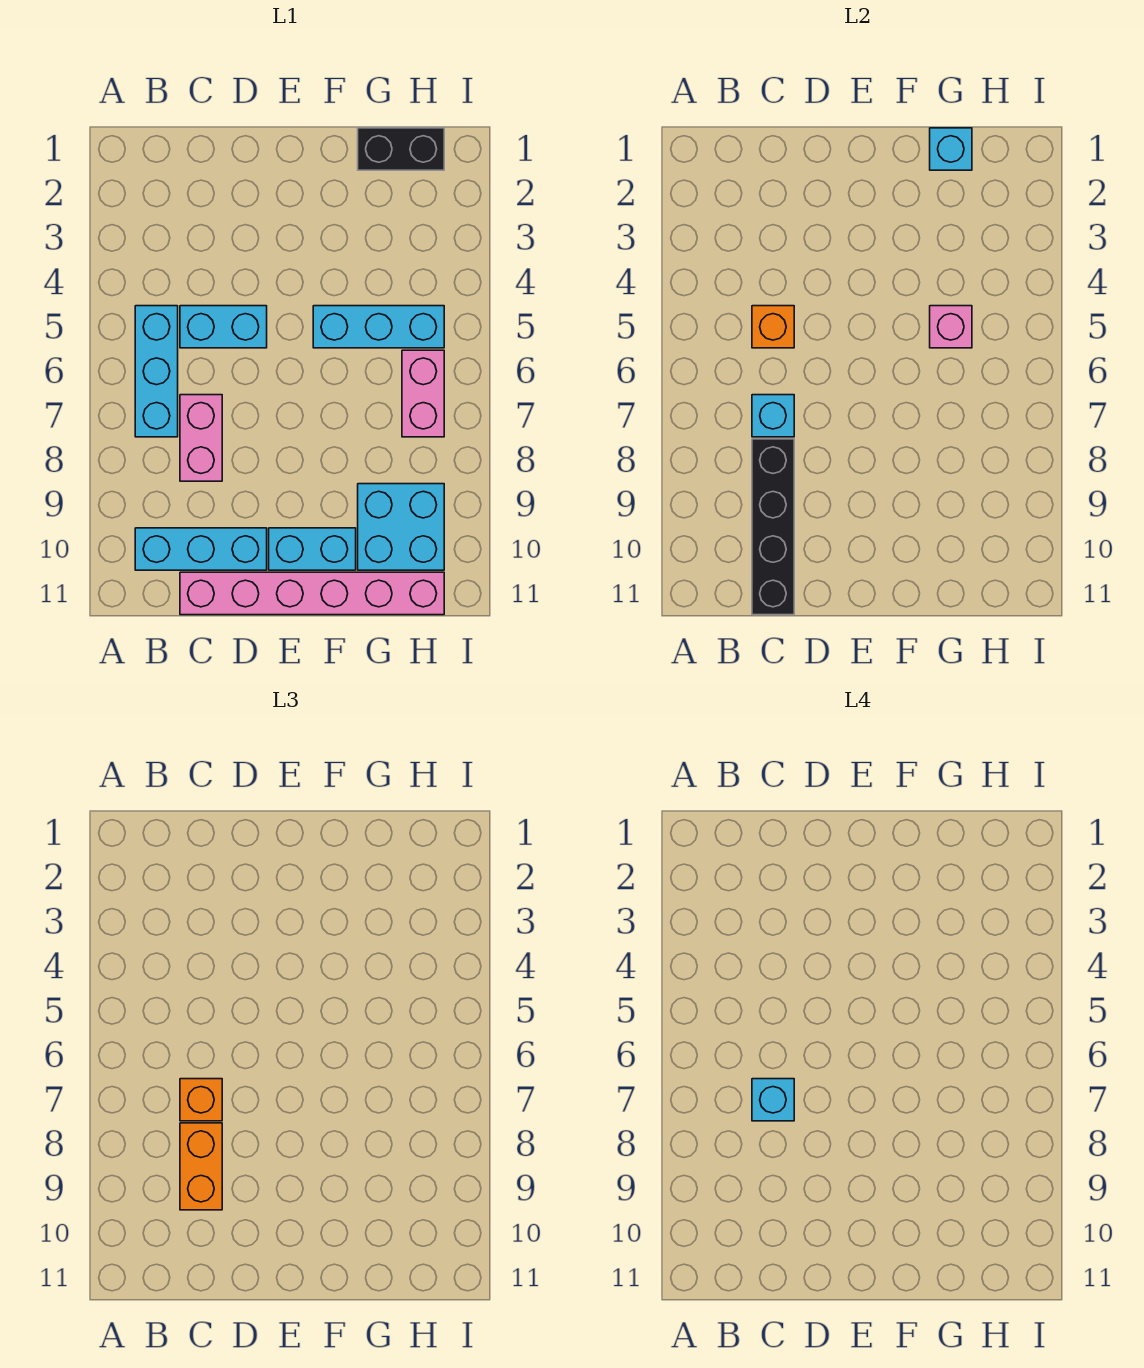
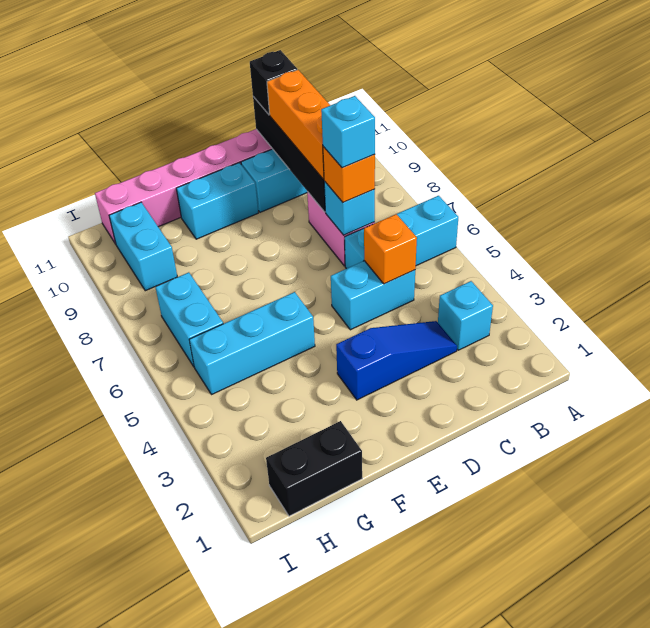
cyan 1x3 brick [135,306,178,437] -> cyan 1x3 brick turned to [345,196,458,269]
none -> blue 1x3 slope [336,321,457,400]
orange 1x2 brick [180,1123,222,1210] -> orange 1x3 brick [267,70,330,179]
none -> black 1x1 brick [250,50,297,115]
cyan 1x1 brick [930,128,972,170] -> cyan 1x1 brick moved to [438,281,493,350]
pink 1x1 brick [930,306,972,348] -> none
cyan 2x2 brick [358,484,444,570] -> cyan 1x2 brick [109,202,177,291]
pink 1x2 brick [402,350,444,437] -> cyan 1x2 brick [156,272,223,366]

